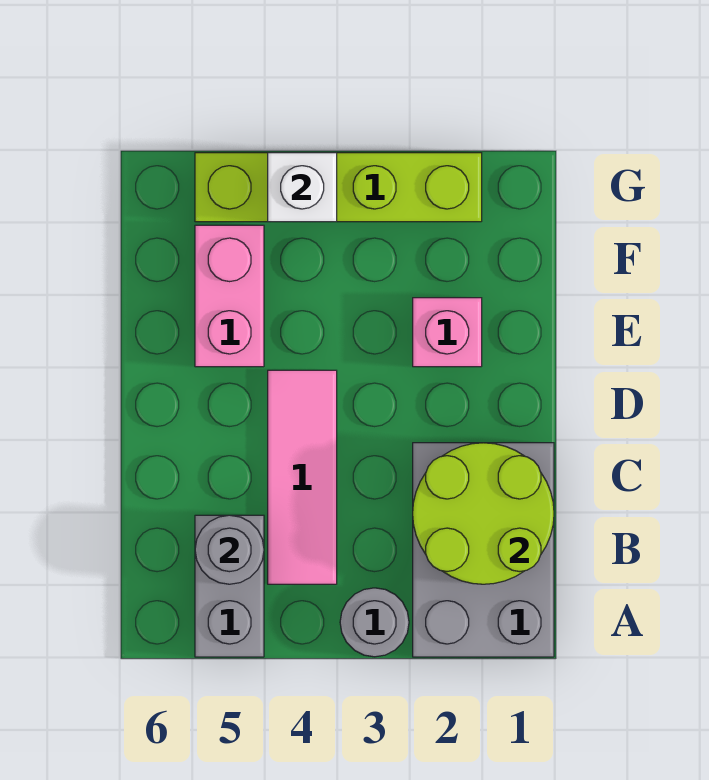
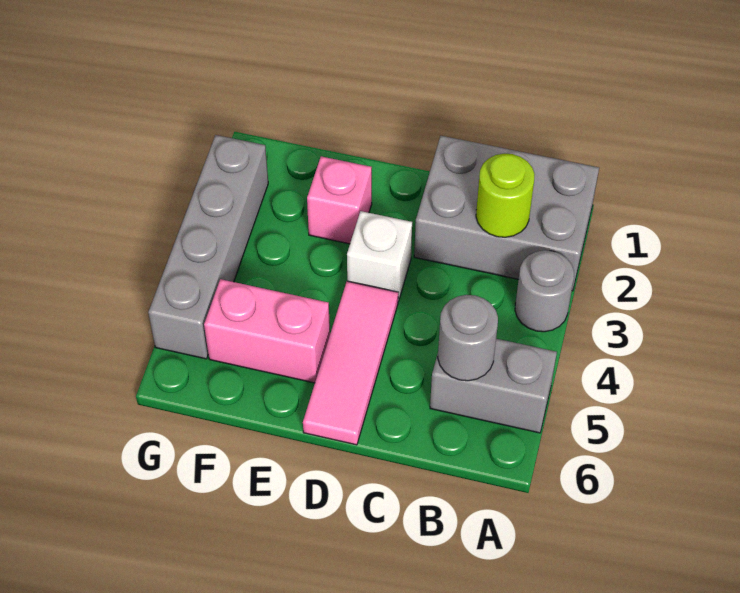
lime 2x2 round brick [413,443,554,584] -> lime 1x1 round brick [476,154,535,237]
pink 1x3 tile [268,370,337,584] -> pink 1x3 tile turned to [303,281,398,445]
lime 1x4 brick [195,153,482,222] -> grey 1x4 brick [148,135,268,359]
white 1x1 brick [268,153,337,222] -> white 1x1 brick moved to [347,211,412,301]

